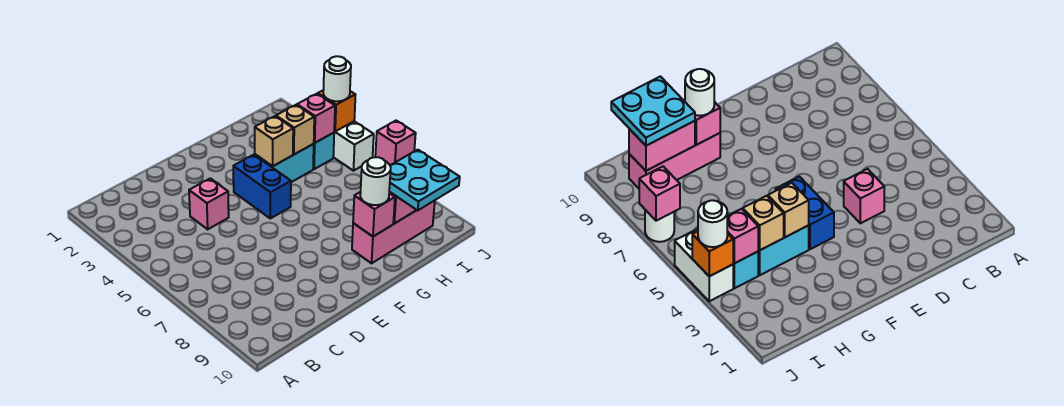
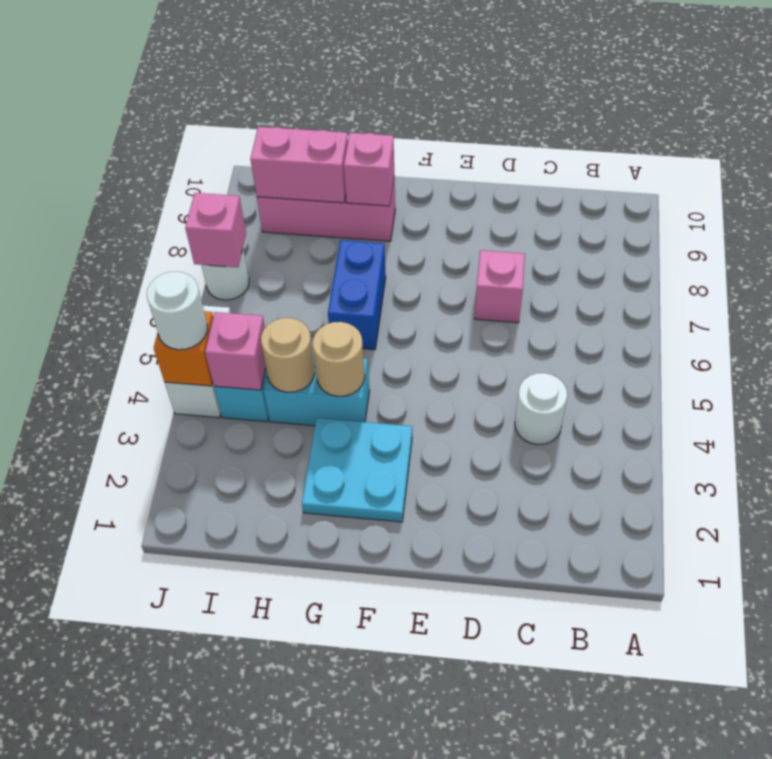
pink 1x1 brick [189,178,229,229] -> pink 1x1 brick moved to [475,250,525,323]
blue 1x2 brick [233,155,291,218] -> blue 1x2 brick moved to [328,240,386,350]
tan 1x1 brick [255,116,293,166] -> tan 1x1 round brick [313,322,365,396]
white 1x1 round brick [360,157,391,205] -> white 1x1 round brick moved to [515,373,567,445]
tan 1x1 brick [276,105,314,154] -> tan 1x1 round brick [261,318,315,392]
cyan 2x2 plate [389,150,460,210] -> cyan 2x2 plate moved to [302,418,412,522]

